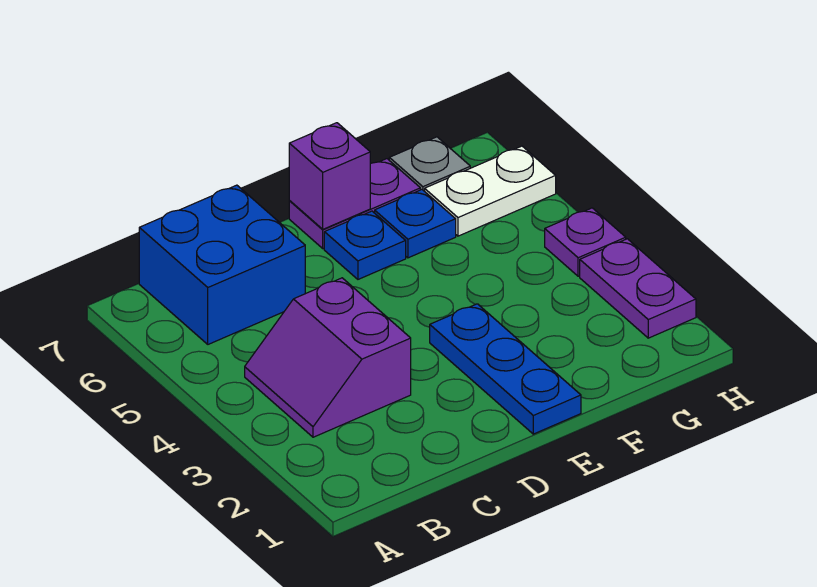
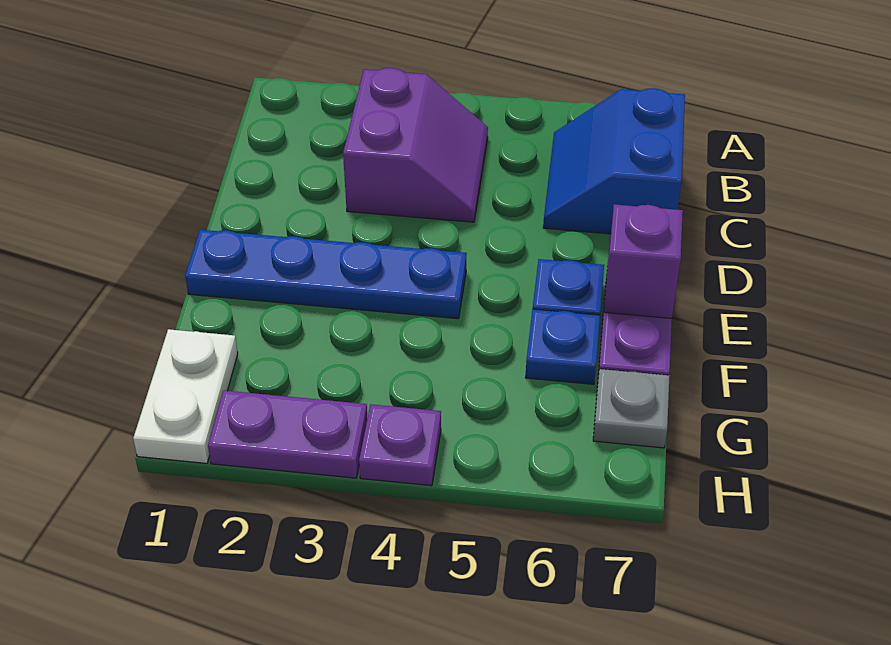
purple 2x2 slope [245,278,411,437] -> purple 2x2 slope turned to [343,68,488,222]
blue 2x2 brick [139,185,305,344] -> blue 2x2 slope [543,88,685,234]
blue 1x3 plate [430,304,581,434] -> blue 1x4 plate [185,230,467,319]
white 1x2 plate [425,146,556,236] -> white 1x2 plate moved to [133,329,238,463]

